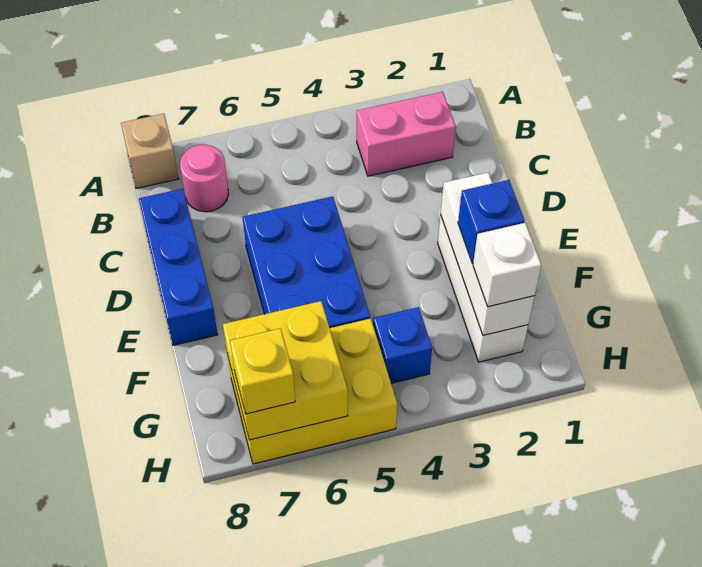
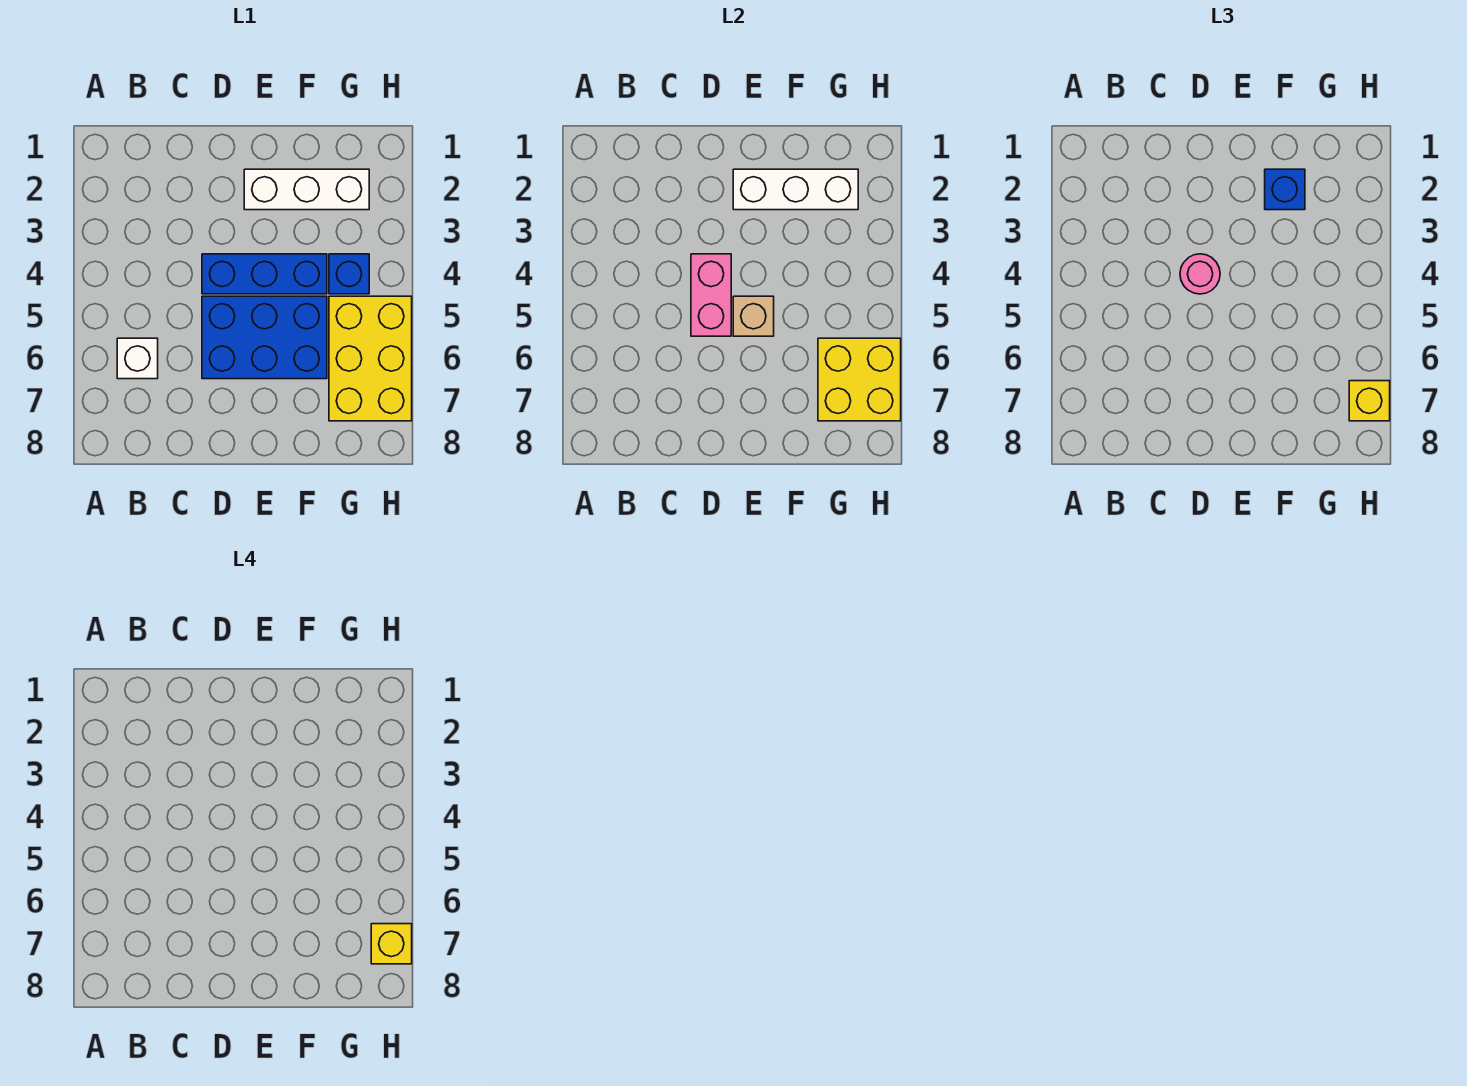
tan 1x1 brick [121,114,178,188] -> tan 1x1 brick moved to [733,296,774,336]
pink 1x2 brick [357,92,456,176] -> pink 1x2 brick moved to [691,254,731,336]
pink 1x1 round brick [180,145,229,212] -> pink 1x1 round brick moved to [1180,254,1220,294]
blue 1x3 brick [139,189,218,345] -> blue 1x3 brick moved to [202,254,327,294]
white 1x1 brick [473,223,541,307] -> white 1x1 brick moved to [117,338,158,379]
none -> yellow 1x1 brick [371,924,412,964]

